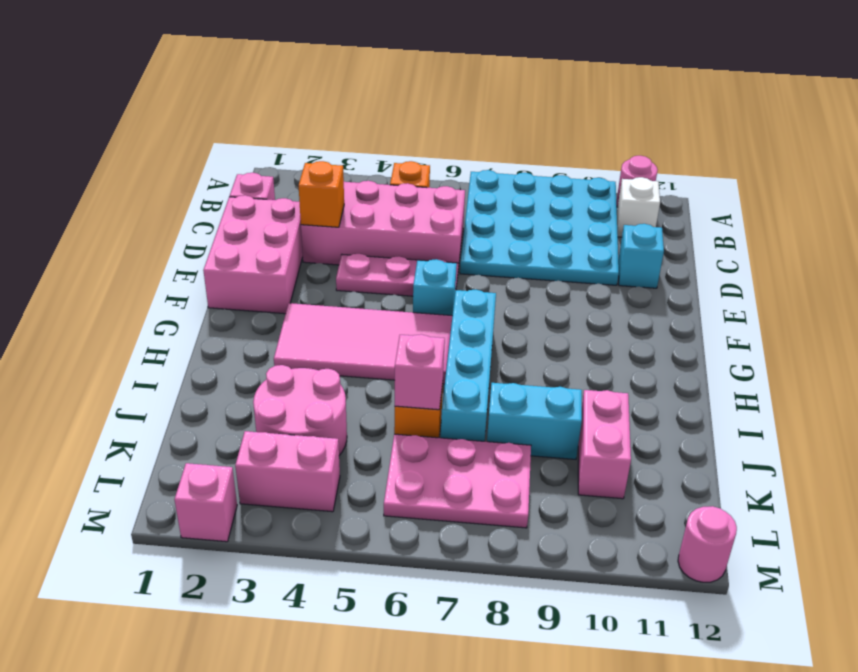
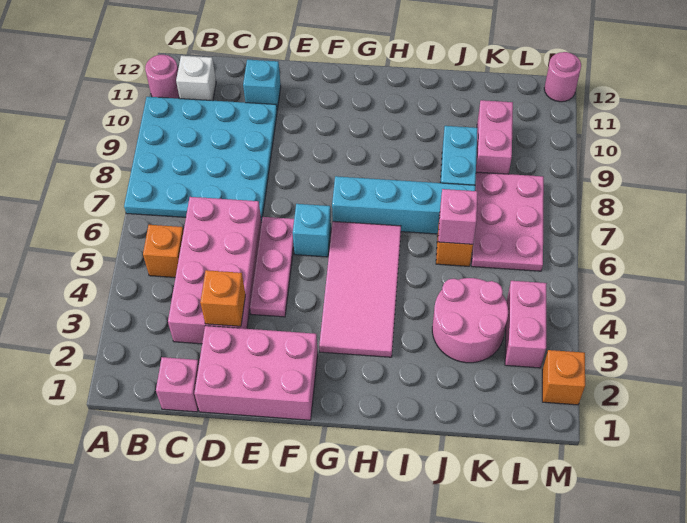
pink 1x2 brick [578,390,631,499] -> pink 1x2 brick turned to [476,100,513,174]
pink 1x1 brick [174,463,237,542] -> orange 1x1 brick [542,350,585,405]

